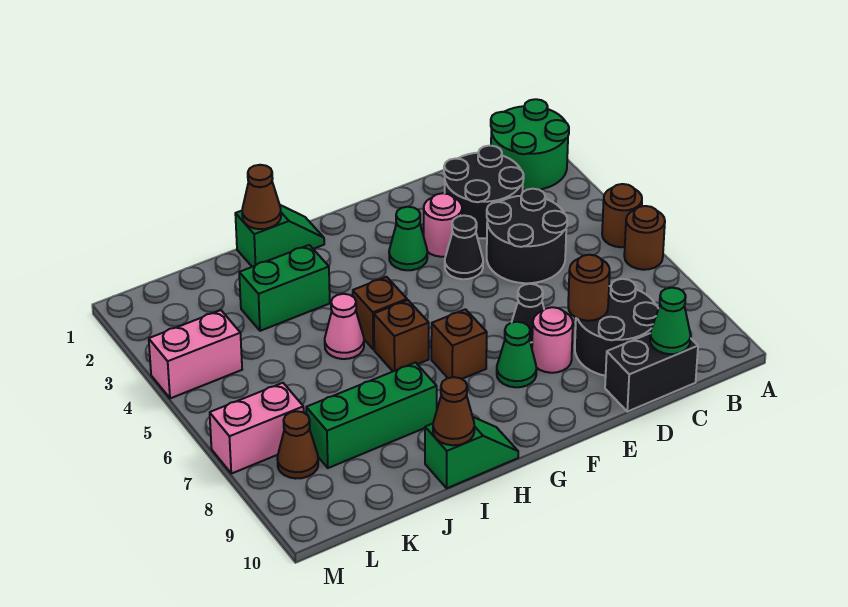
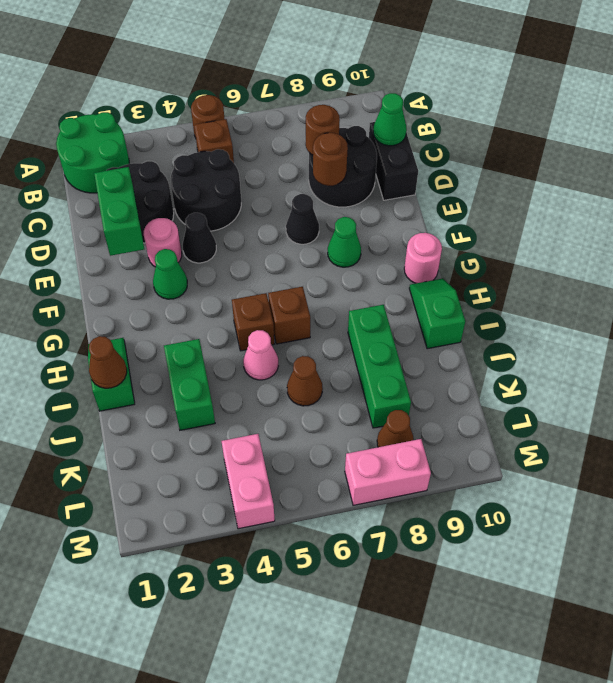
brown 1x1 round brick [624,206,665,270] -> brown 1x1 round brick moved to [306,105,340,155]
none -> green 1x2 brick [94,167,144,256]
pink 1x1 round brick [532,307,573,373] -> pink 1x1 round brick moved to [404,233,442,283]
brown 1x1 brick [431,309,487,379] -> brown 1x1 brick moved to [194,119,234,163]
brown 1x1 cone [433,377,474,445] -> brown 1x1 cone moved to [287,356,323,406]
pink 1x2 brick [210,383,304,474] -> pink 1x2 brick turned to [345,439,431,505]

